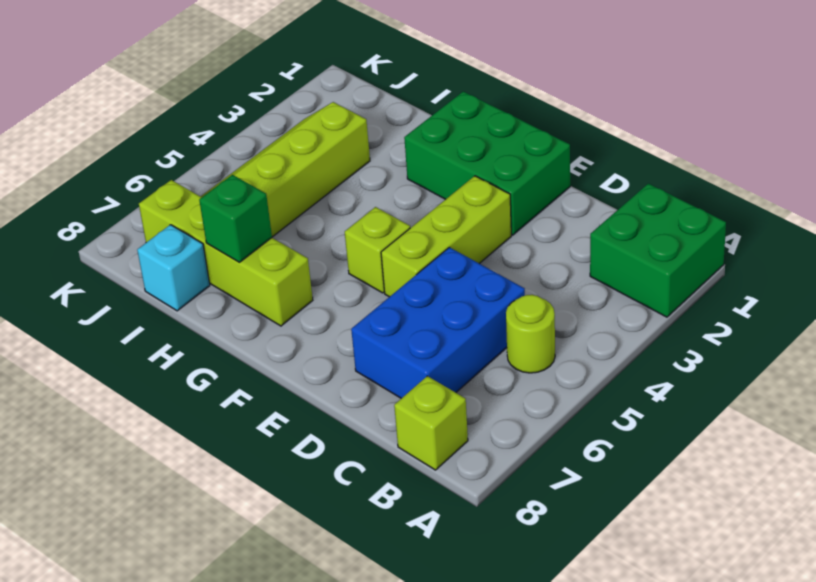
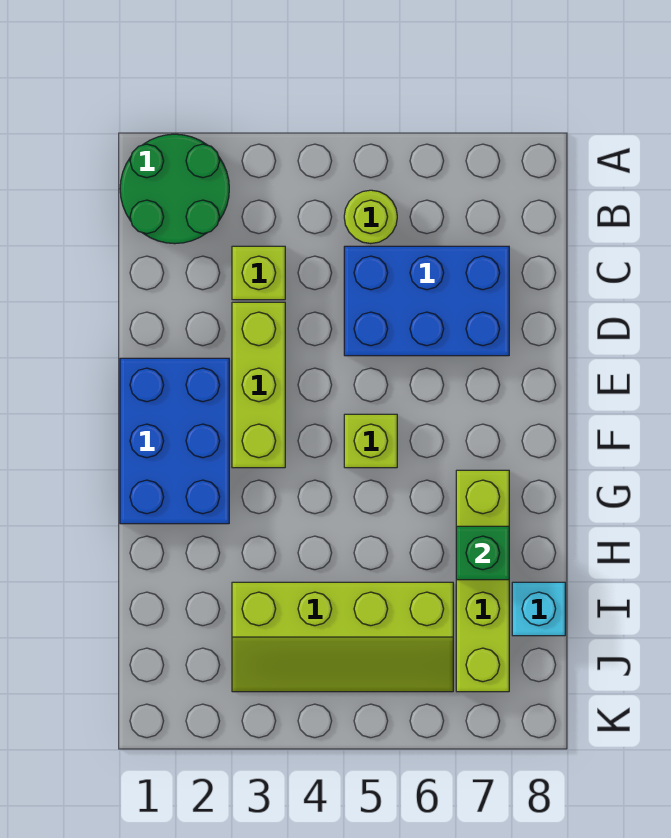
green 2x2 brick [590,183,726,317] -> green 2x2 round brick [120,134,229,244]
lime 1x1 brick [394,376,468,470] -> lime 1x1 brick moved to [232,246,285,300]
green 2x3 brick [404,91,570,235] -> blue 2x3 brick [120,358,229,524]
lime 1x3 brick [381,176,511,297] -> lime 1x3 brick turned to [232,302,285,468]

